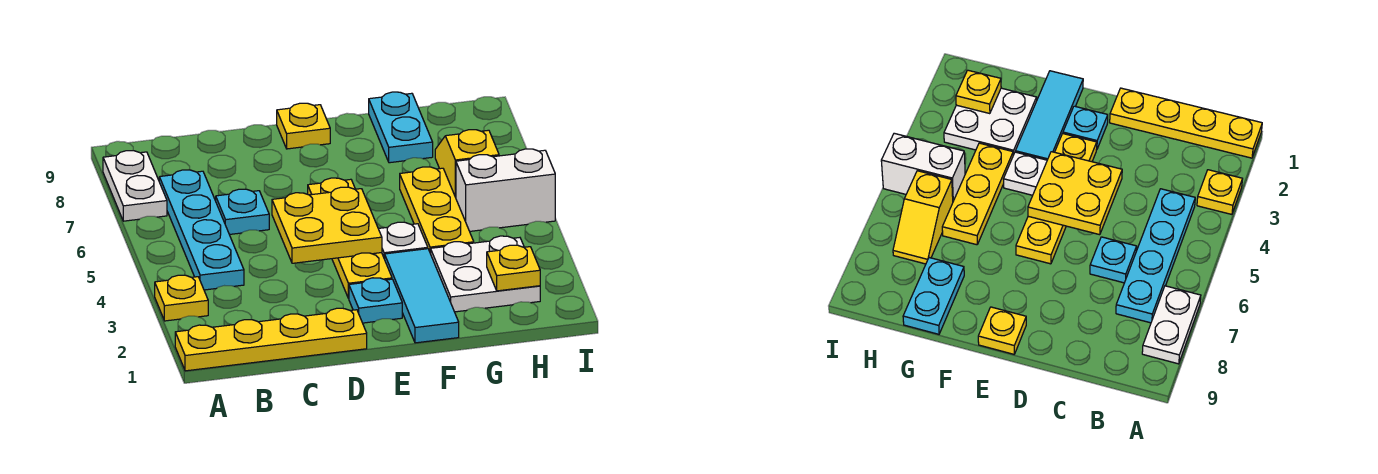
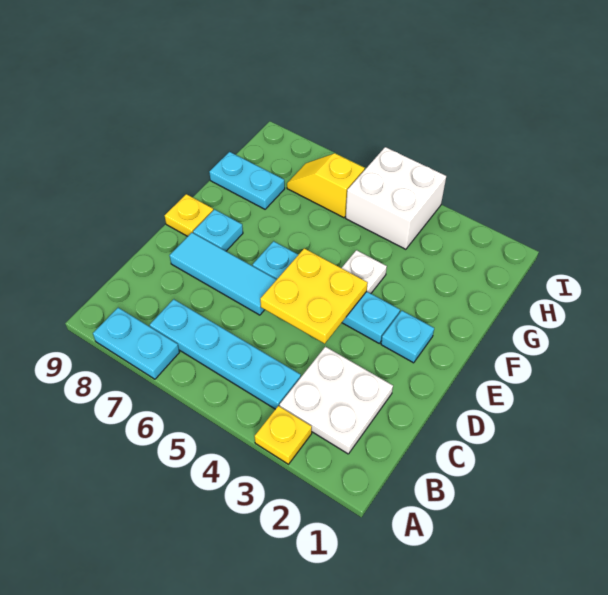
yellow 1x4 plate [175,308,367,371] -> none
white 1x2 plate [103,151,167,221] -> cyan 1x2 plate [93,308,179,379]
cyan 1x1 plate [216,189,269,235] -> cyan 1x1 plate moved to [193,209,243,251]
yellow 1x4 plate [308,178,392,298] -> cyan 1x4 plate [253,241,400,343]
cyan 1x3 tile [385,249,459,343] -> cyan 1x3 tile moved to [170,233,277,315]
white 2x2 plate [431,236,540,312] -> white 2x2 plate moved to [280,347,393,454]
yellow 1x3 plate [400,167,474,254] -> none
yellow 1x1 plate [487,245,540,291] -> none
white 1x2 brick [456,149,555,231] -> white 2x2 brick [346,147,446,249]

